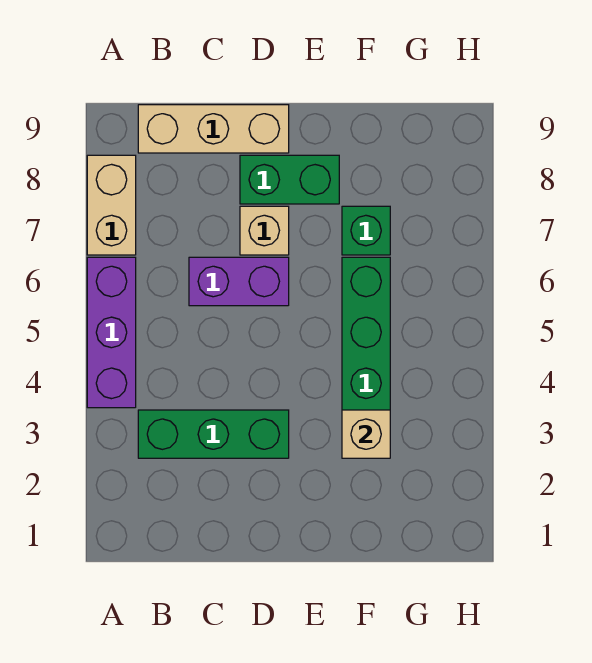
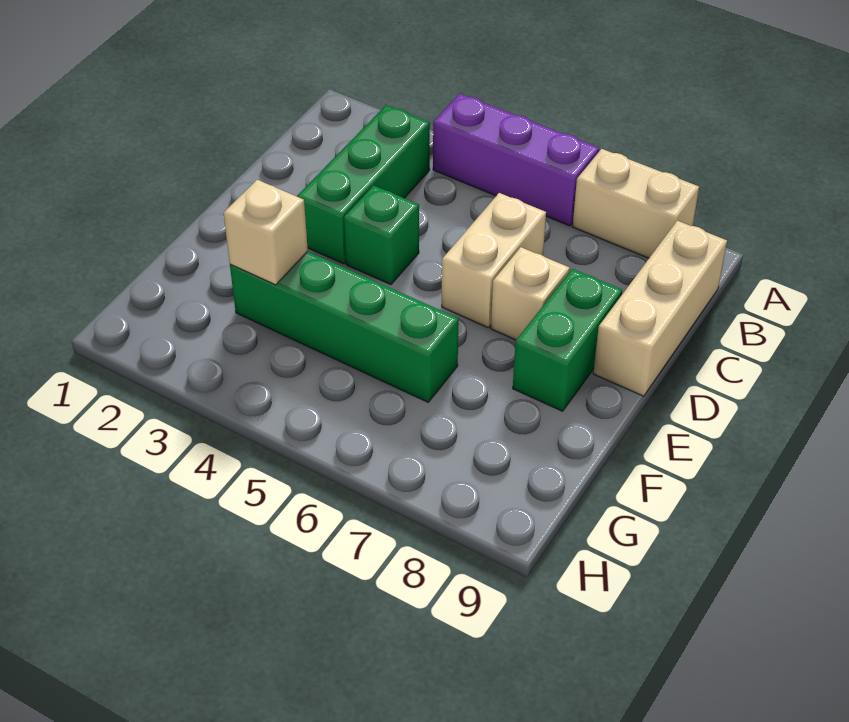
purple 1x2 brick [189,257,289,306] -> tan 1x2 brick [442,193,546,327]
green 1x1 brick [342,206,390,255] -> green 1x1 brick moved to [344,186,419,285]

